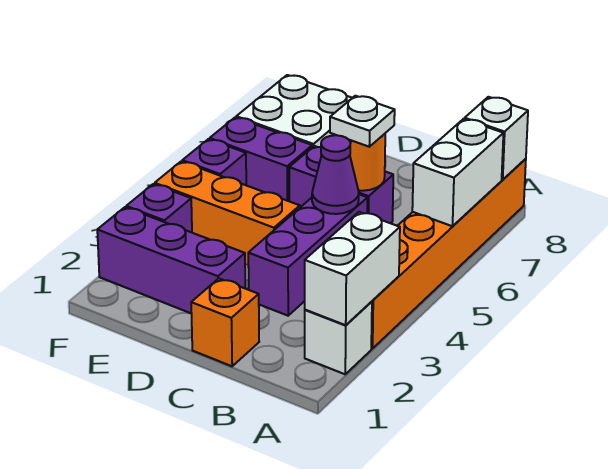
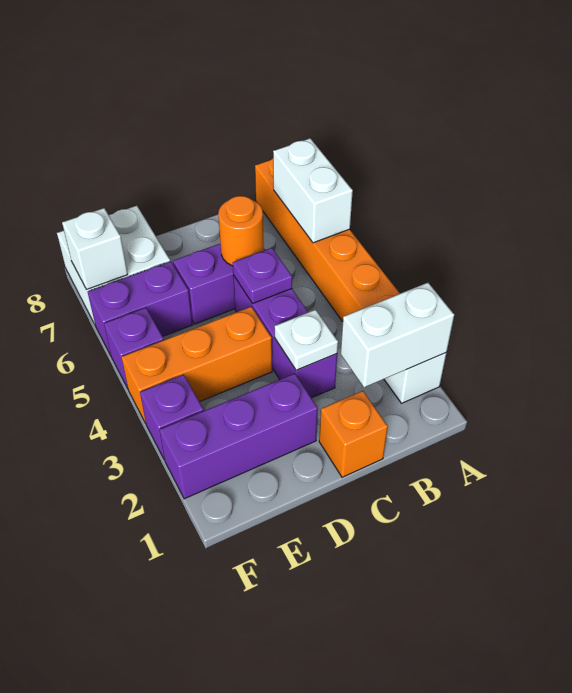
white 1x2 brick [305,212,400,325] -> white 1x2 brick turned to [341,283,454,387]
white 1x1 brick [465,97,528,180] -> white 1x1 brick moved to [62,208,128,290]
purple 1x1 cone [312,135,359,214] -> purple 1x1 plate [233,248,292,304]
white 1x1 plate [330,96,395,147] -> white 1x1 plate moved to [275,310,338,370]

